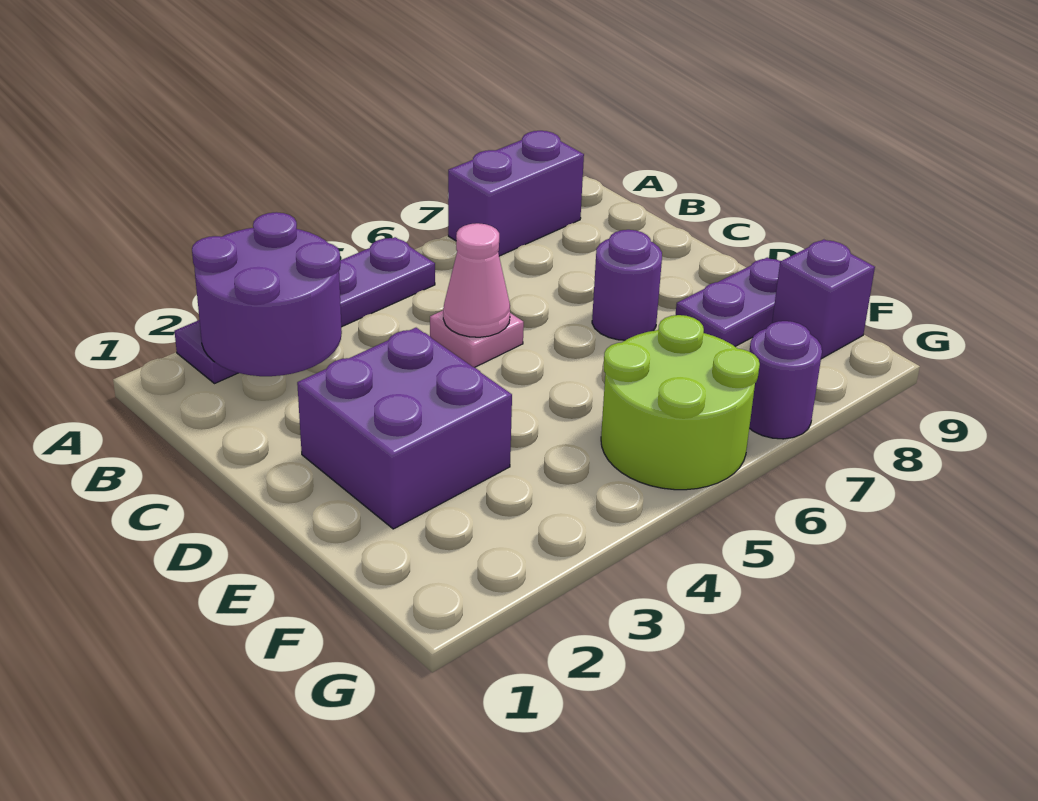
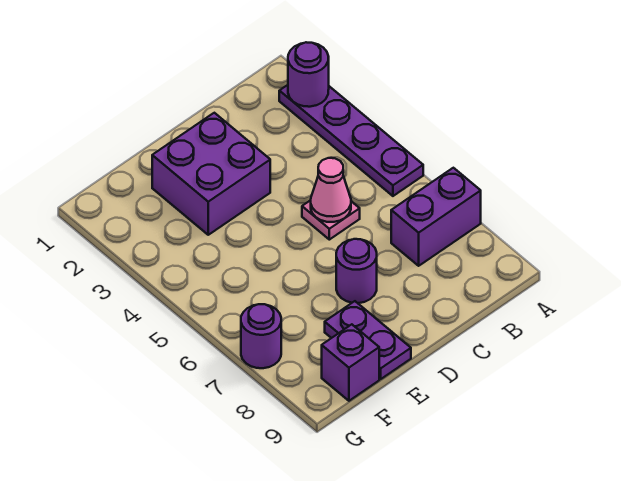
purple 2x2 round brick [192,212,342,376] -> purple 1x1 round brick [288,42,329,107]
purple 1x2 brick [448,131,584,256] -> purple 1x2 brick turned to [391,168,481,266]
lime 2x2 round brick [601,315,760,490] -> none

